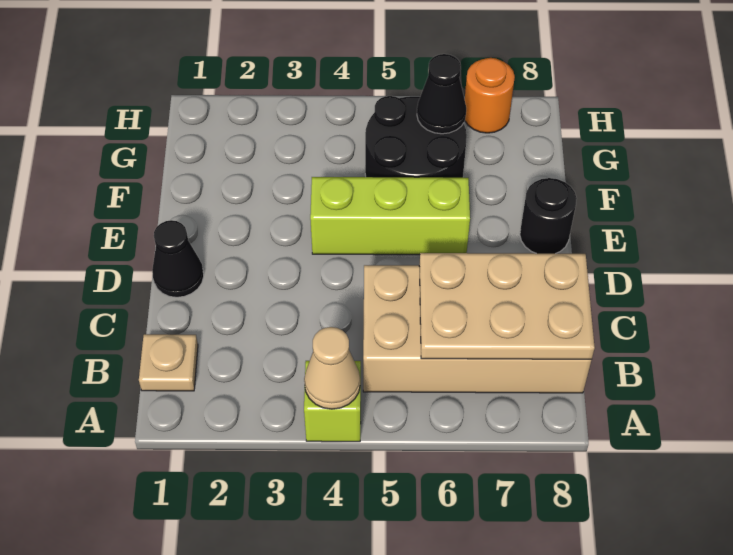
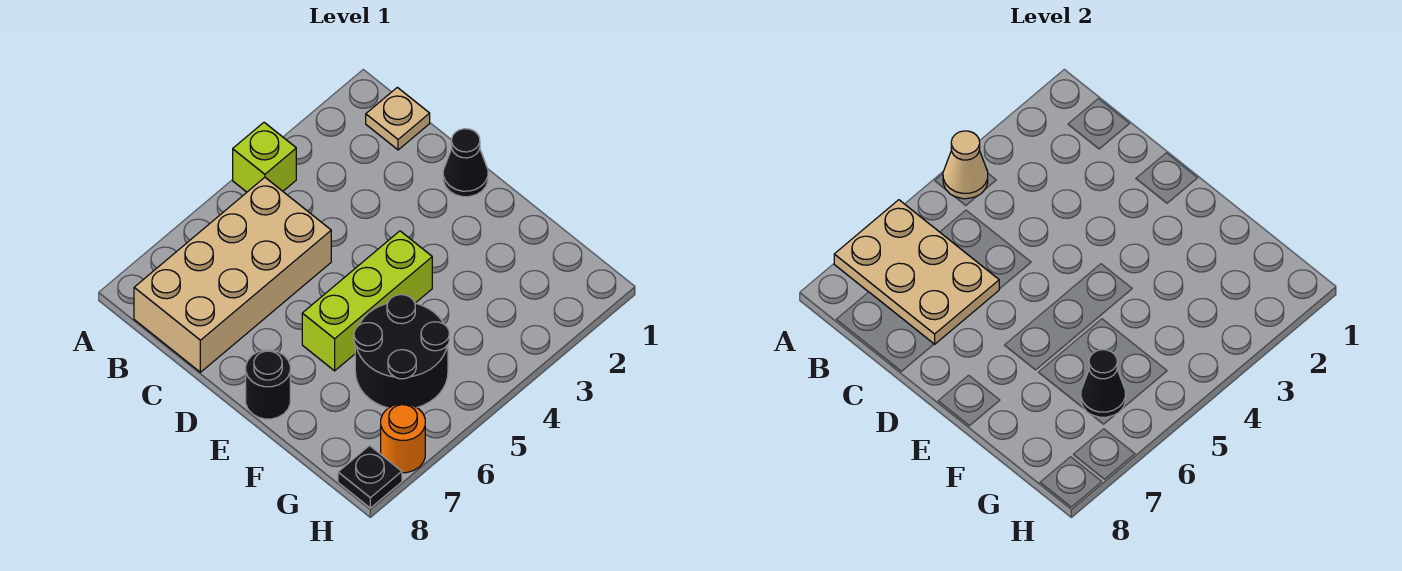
tan 2x3 plate [419,253,595,359] -> tan 2x3 plate turned to [834,200,999,344]
none -> black 1x1 plate [338,446,402,508]

